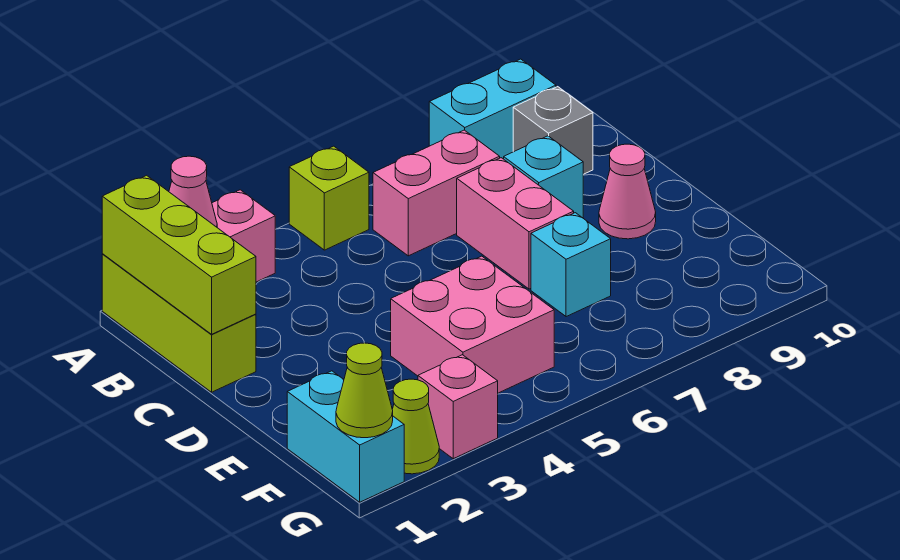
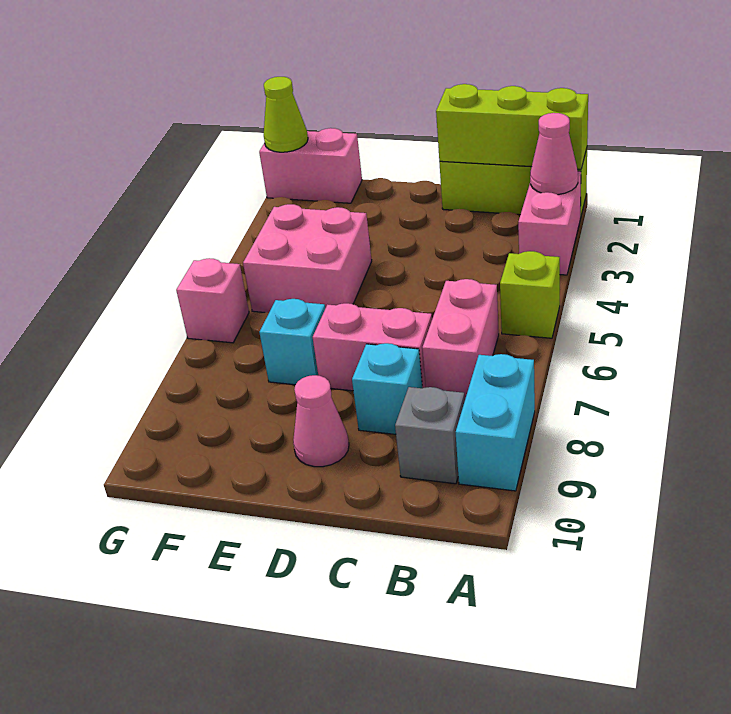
cyan 1x2 brick [287,371,404,502] -> pink 1x2 brick [259,128,362,203]
lime 1x1 cone [392,379,439,474] -> none
pink 1x1 brick [418,355,498,459] -> pink 1x1 brick moved to [176,258,249,343]

